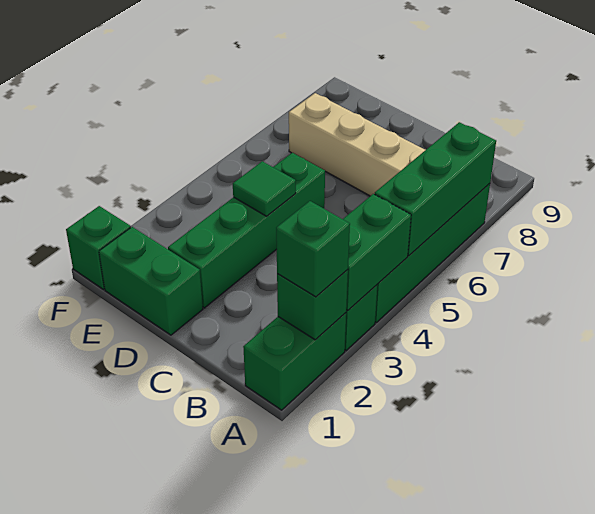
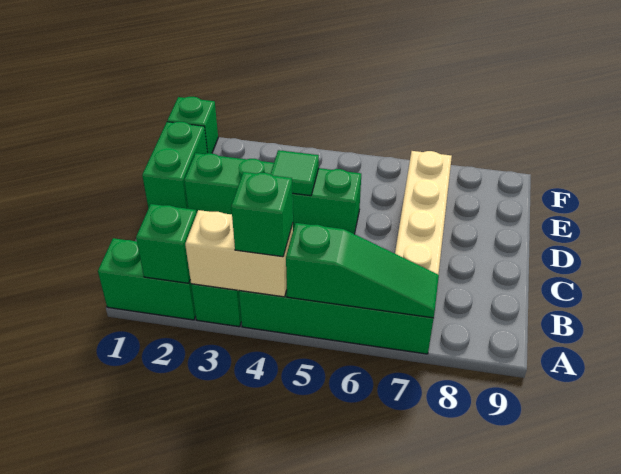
green 1x1 brick [276,201,350,297] -> green 1x1 brick moved to [231,172,293,257]
green 1x2 brick [343,194,411,311] -> tan 1x2 brick [185,210,293,297]
green 1x3 brick [375,122,496,256] -> green 1x3 slope [286,223,439,318]

